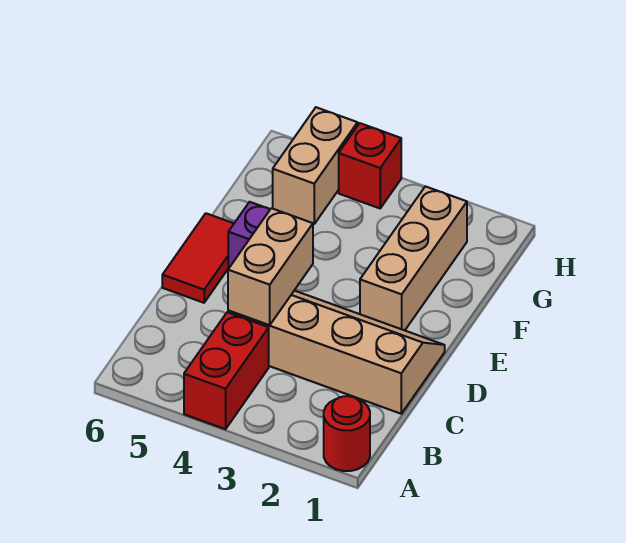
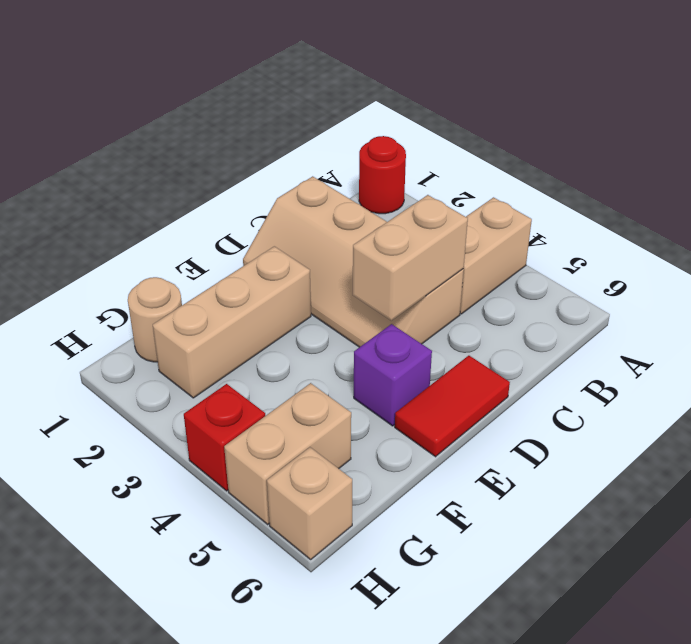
red 1x2 brick [184,312,269,429] -> tan 1x2 brick [460,197,532,314]
none -> tan 1x1 round brick [128,277,182,362]
none -> tan 1x1 brick [267,447,352,559]

